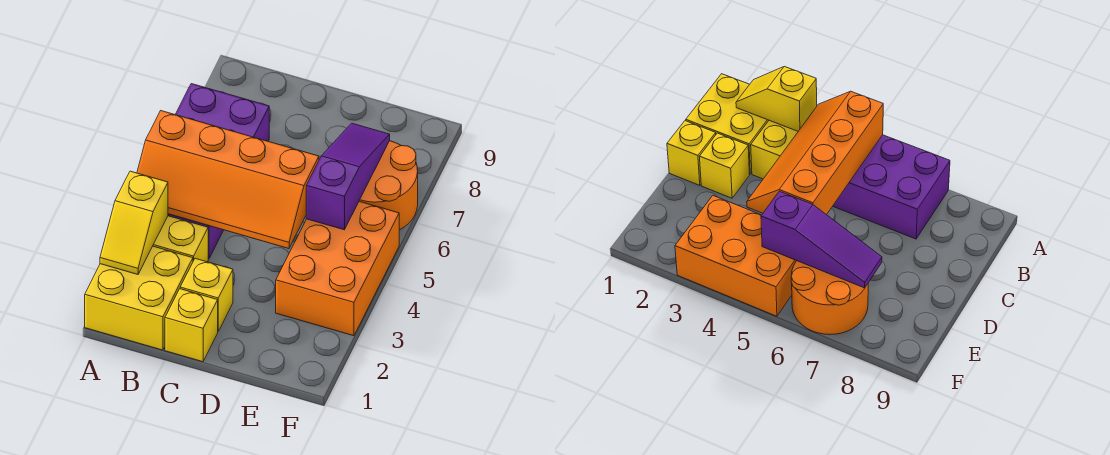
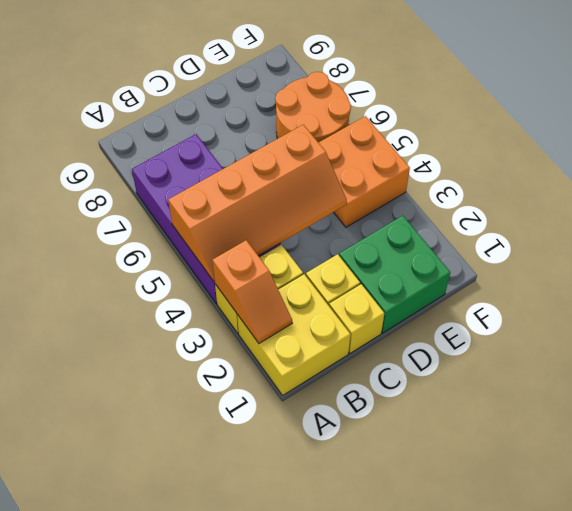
yellow 1x2 slope [100,171,168,274] -> orange 1x2 slope [212,240,292,343]
none -> green 2x2 brick [339,216,450,333]
orange 2x3 brick [276,201,399,336] -> orange 2x2 brick [318,116,410,227]
purple 1x3 slope [306,123,390,230] -> none

